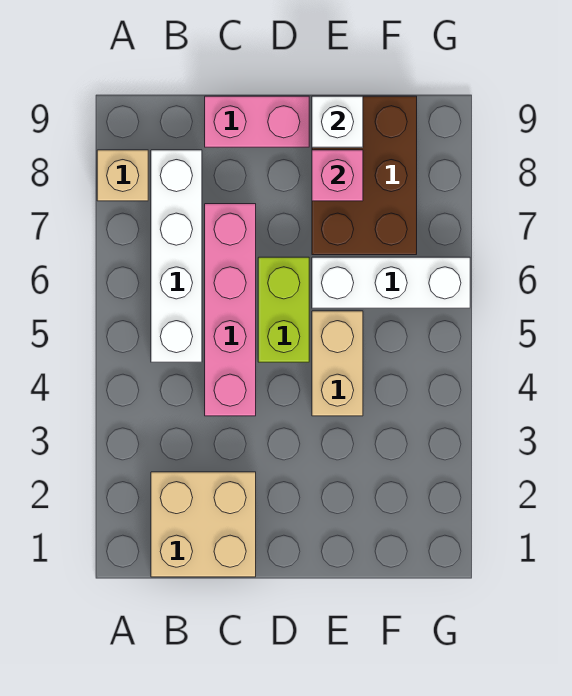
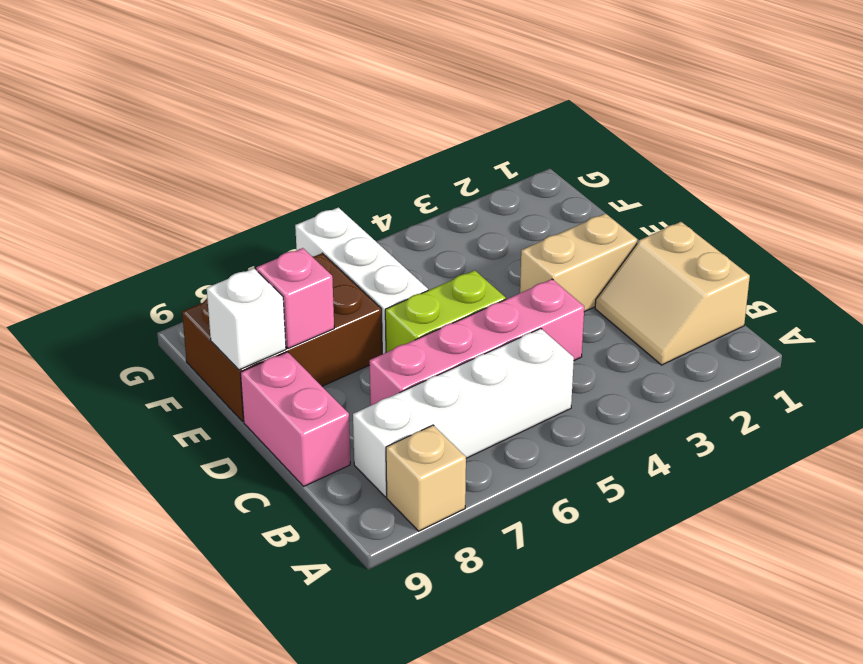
tan 2x2 brick [151,472,256,577] -> tan 2x2 slope [595,222,750,365]
tan 1x2 brick [312,311,363,416] -> tan 1x2 brick moved to [520,213,637,312]

